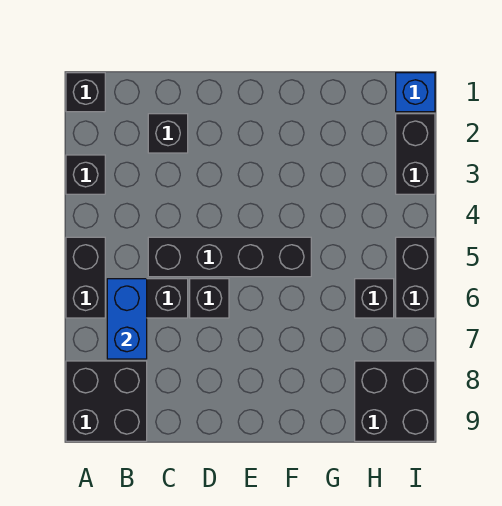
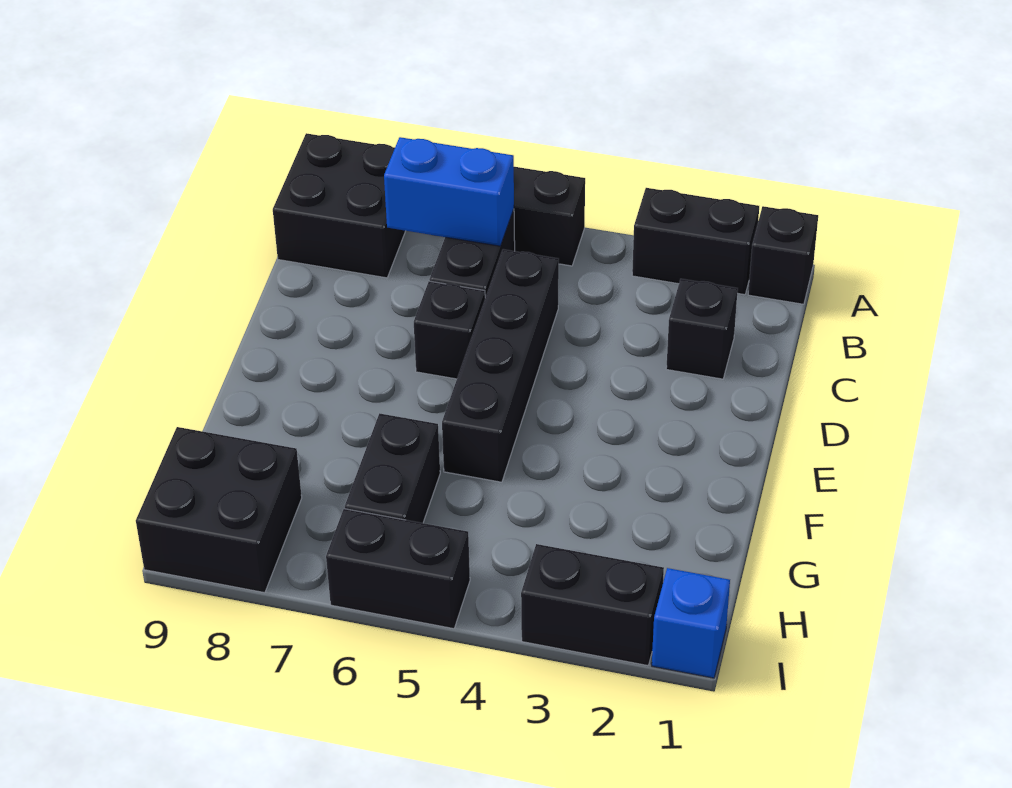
black 1x1 brick [66,155,105,194] -> black 1x2 brick [632,188,759,295]
black 1x1 brick [355,279,394,318] -> black 1x2 brick [345,413,440,523]

